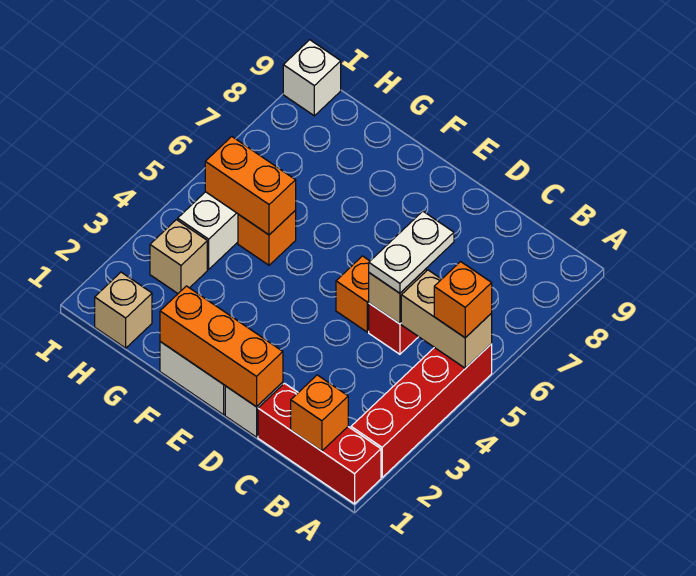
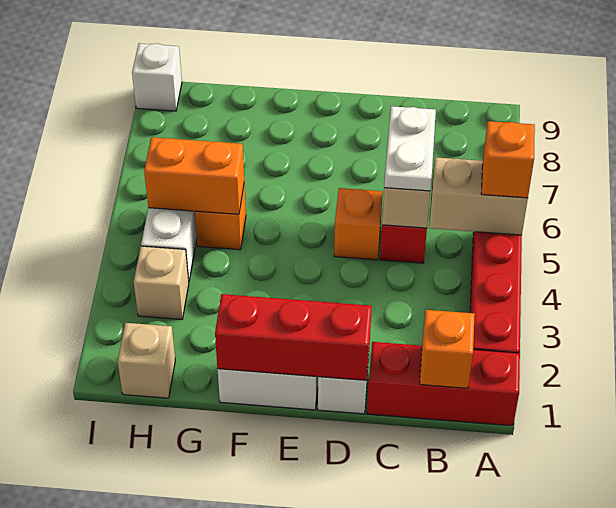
orange 1x3 brick [160,286,283,407] -> red 1x3 brick [215,294,372,380]

